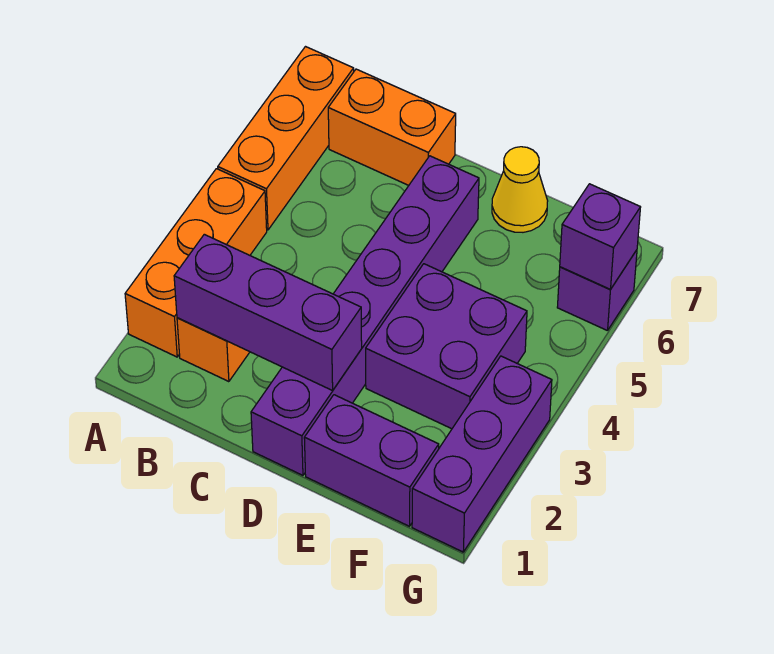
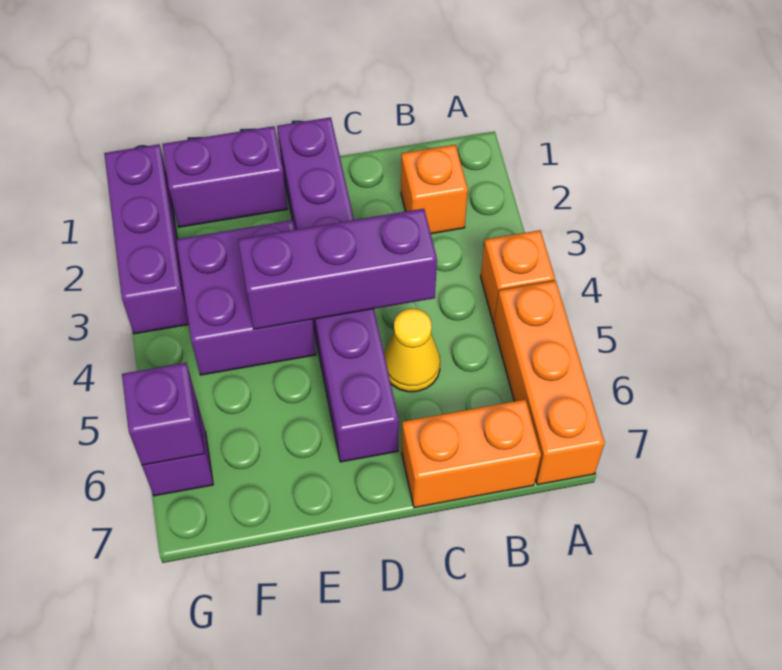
orange 1x3 brick [125,169,267,357] -> orange 1x1 brick [481,230,555,324]
purple 1x3 brick [174,234,362,390] -> purple 1x3 brick moved to [238,209,437,329]
yellow 1x1 cone [492,147,548,232] -> yellow 1x1 cone moved to [384,309,440,392]

